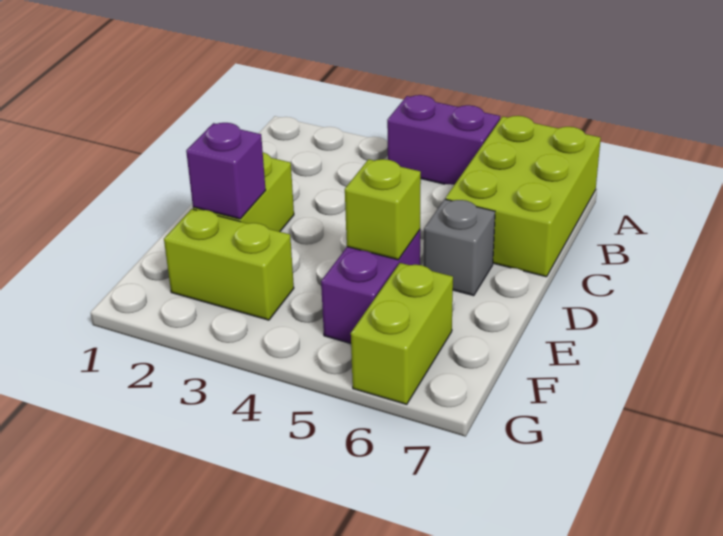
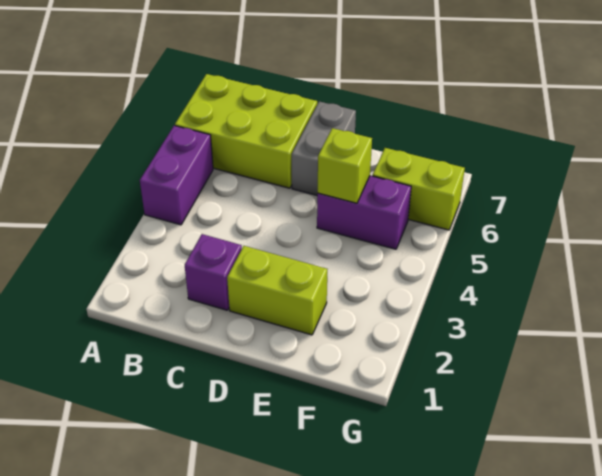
grey 1x1 brick [424,199,495,296] -> grey 1x2 brick [292,101,356,195]
purple 1x1 brick [186,123,266,219] -> purple 1x1 brick moved to [185,234,242,310]
lime 1x2 brick [164,209,294,320] -> none

